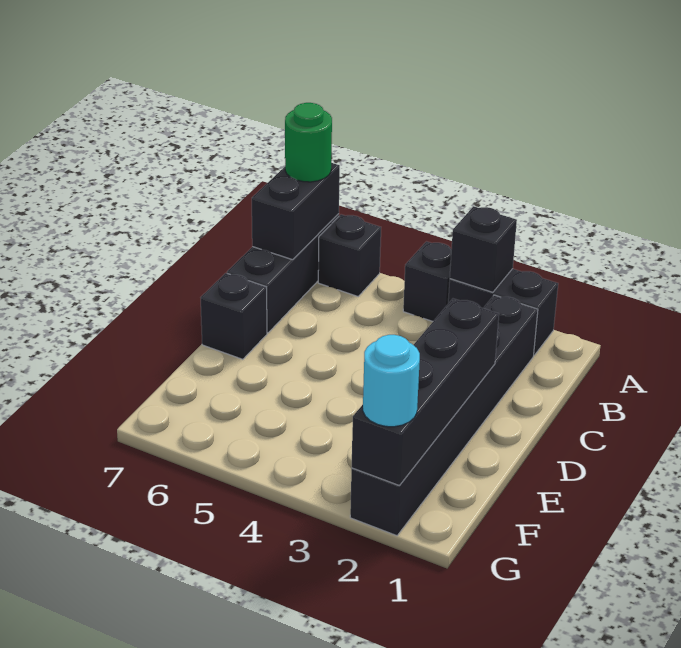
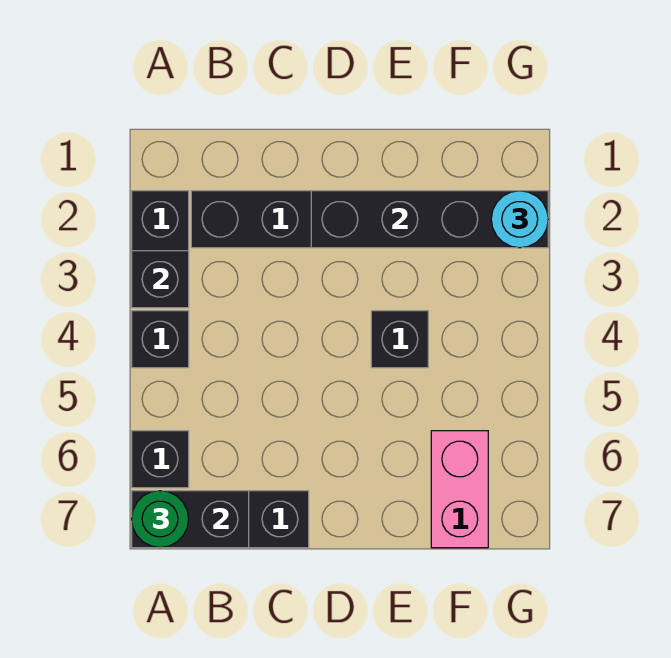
black 1x1 brick [201,273,267,359] -> black 1x1 brick moved to [371,311,428,368]
none -> pink 1x2 brick [431,431,488,548]

